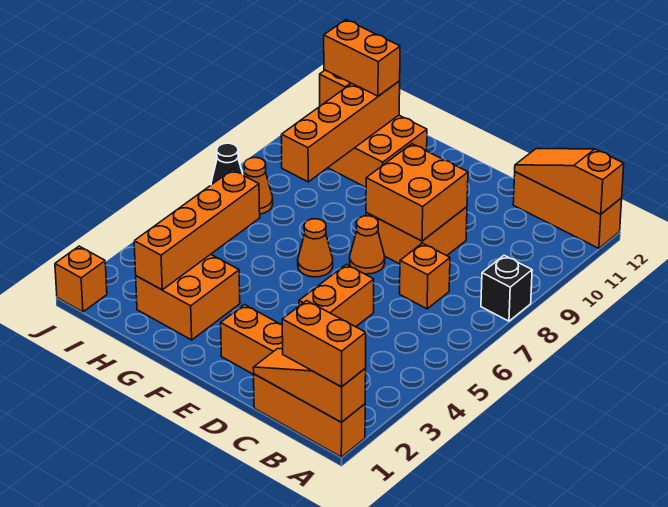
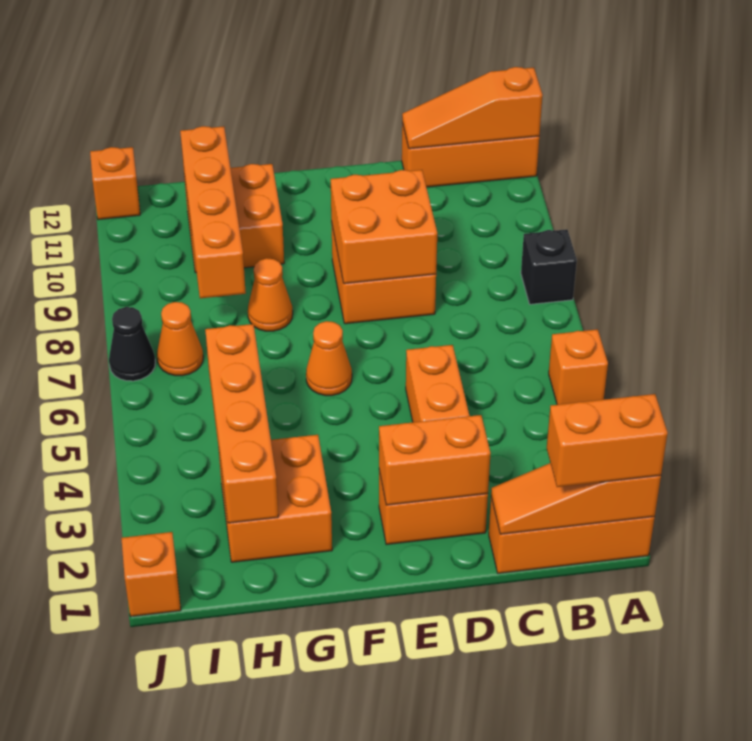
orange 1x1 brick [400,243,450,309] -> orange 1x1 brick moved to [549,329,608,405]
orange 1x1 cone [350,216,385,274] -> orange 1x1 cone moved to [248,258,293,331]
orange 1x2 brick [324,20,400,96] -> orange 1x2 brick moved to [379,415,491,505]

